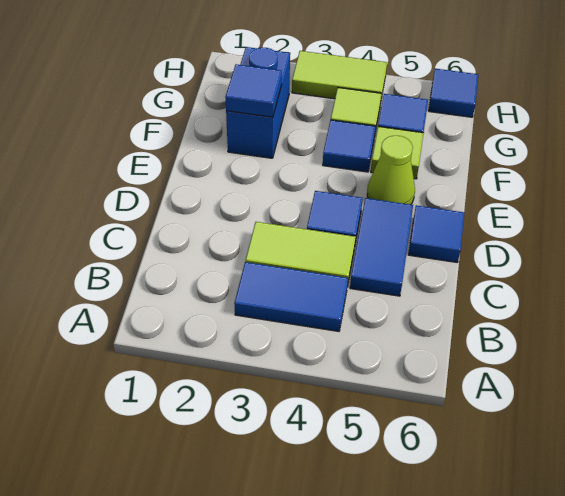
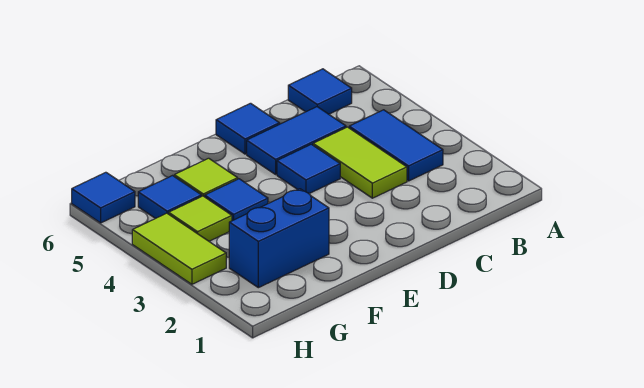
lime 1x1 cone [367,136,415,205] -> none
blue 1x1 tile [226,64,282,117] -> blue 1x1 tile moved to [288,69,352,114]

